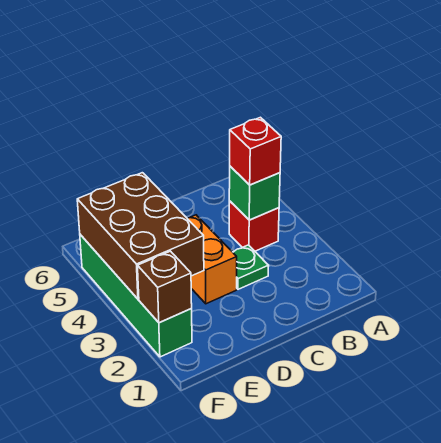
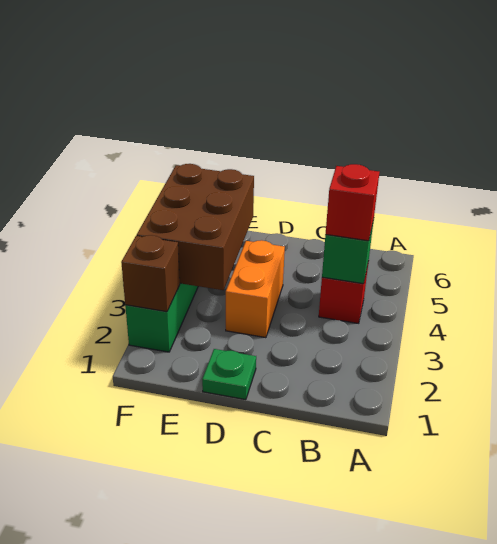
green 1x1 plate [233,245,269,289] -> green 1x1 plate moved to [202,349,256,400]

